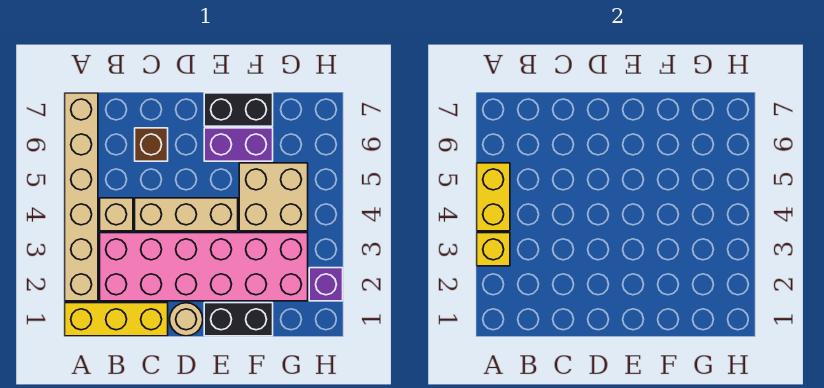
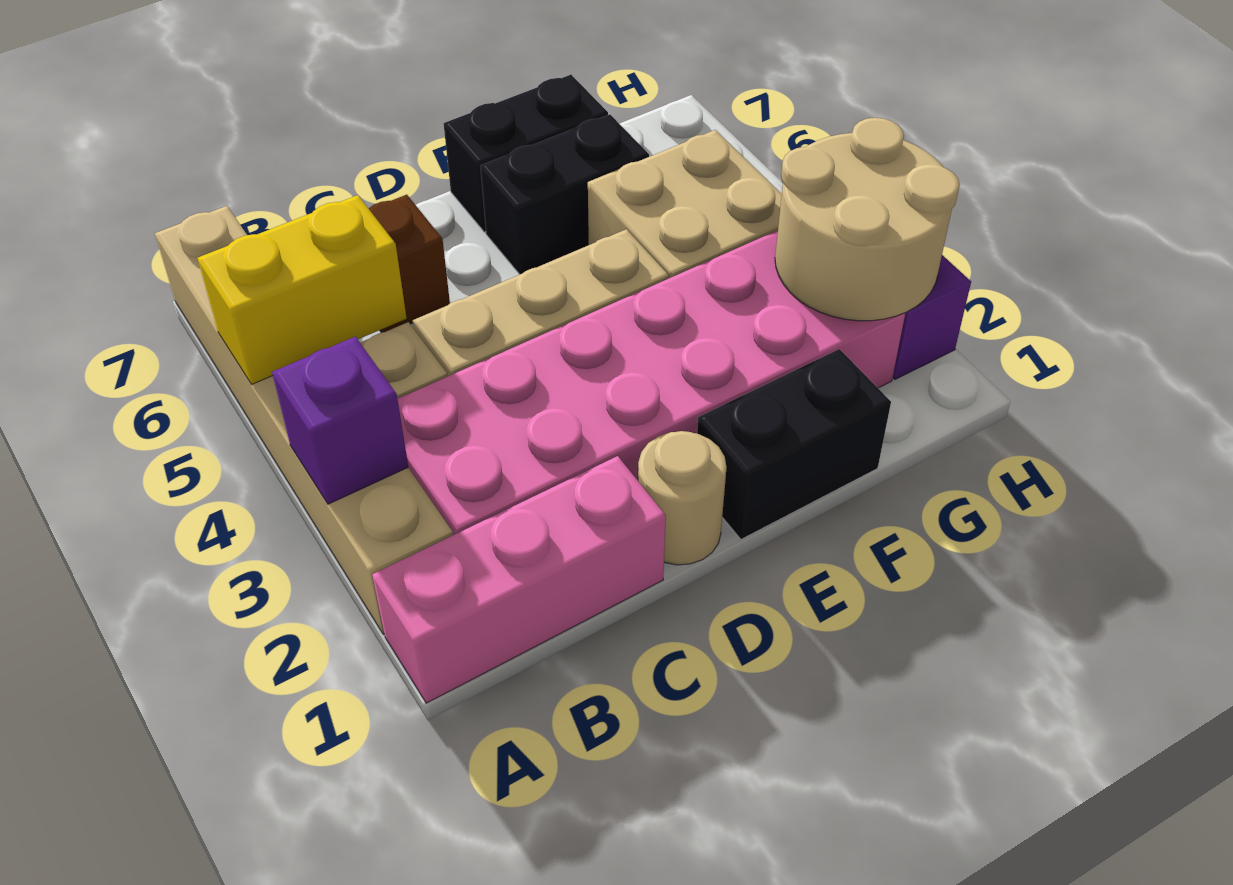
yellow 1x3 brick [65,303,168,336] -> pink 1x3 brick [372,456,666,703]
yellow 1x1 brick [477,233,510,266] -> purple 1x1 brick [272,337,408,504]
yellow 1x2 brick [477,163,510,231] -> yellow 1x2 brick turned to [198,195,407,385]
purple 1x2 brick [204,128,273,161] -> black 1x2 brick [480,114,649,274]
none -> tan 2x2 round brick [775,118,960,321]

